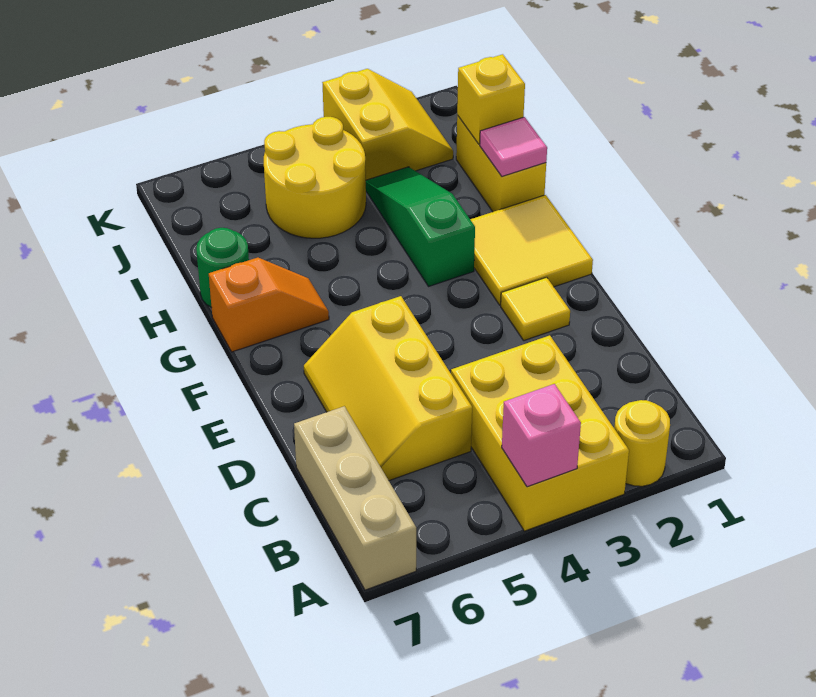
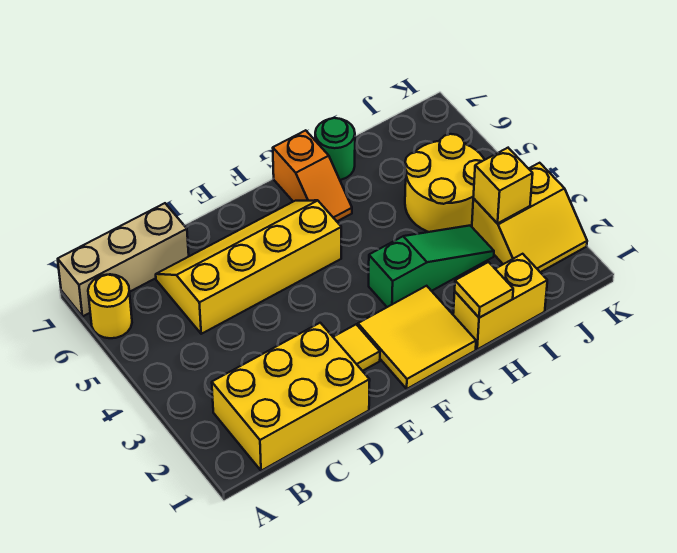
yellow 1x1 round brick [614,400,670,486] -> yellow 1x1 round brick moved to [88,274,132,338]
yellow 2x3 brick [451,335,629,531] -> yellow 2x3 brick moved to [212,323,370,471]
pink 1x1 brick [502,384,581,487] -> none
yellow 2x3 slope [304,296,472,481] -> yellow 2x4 slope [156,200,341,334]
pink 1x1 tile [480,117,547,176] -> yellow 1x1 tile [455,262,513,318]
yellow 1x1 brick [457,54,525,144] -> yellow 1x1 brick moved to [473,148,533,223]

